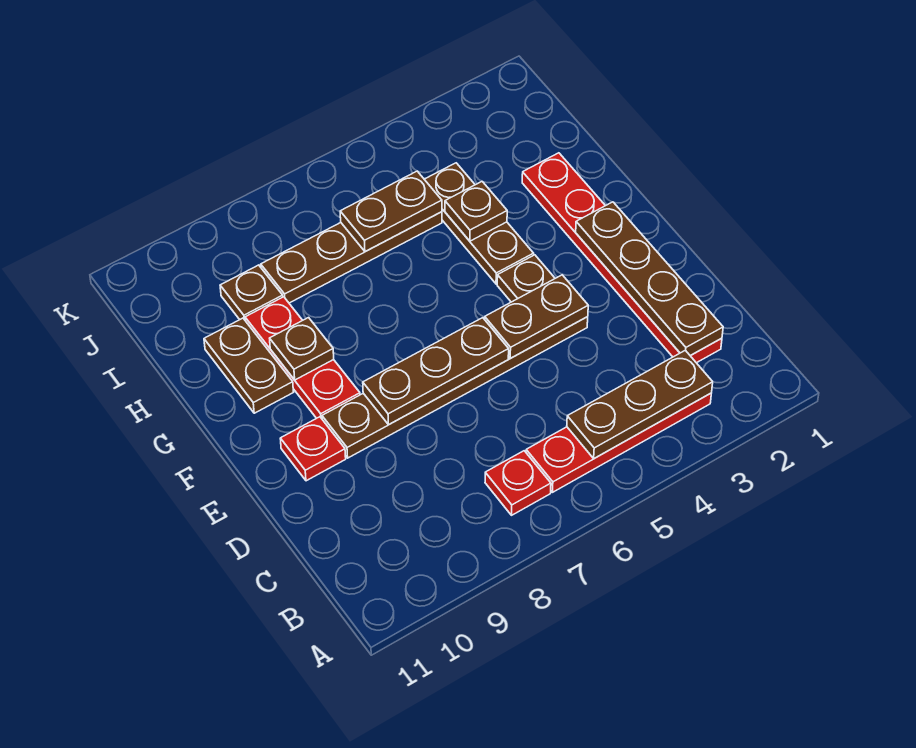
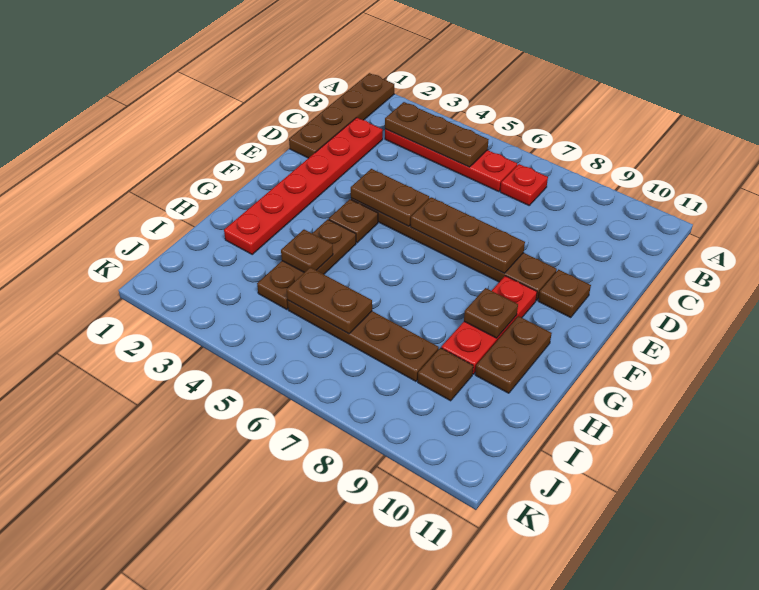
brown 1x4 plate [576,202,723,356] -> brown 1x4 plate moved to [289,73,394,158]
red 1x1 plate [280,417,346,481] -> brown 1x1 plate [538,270,591,318]

